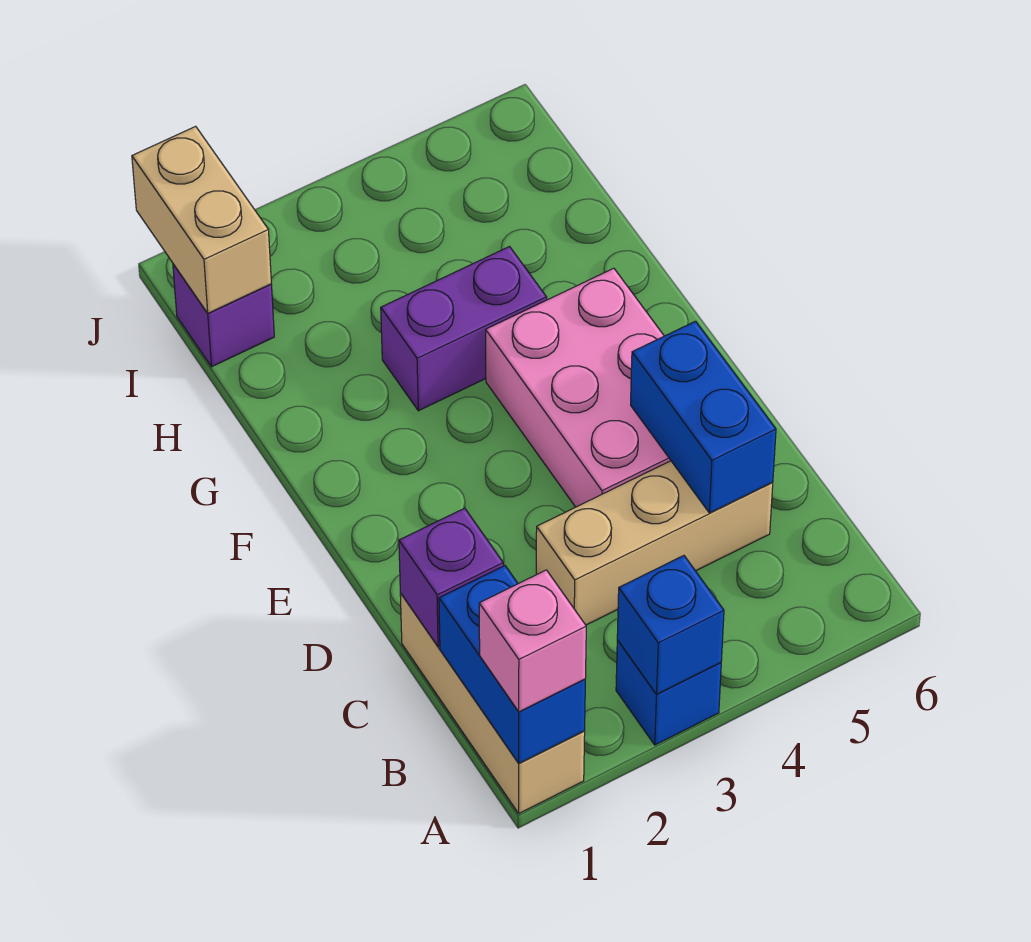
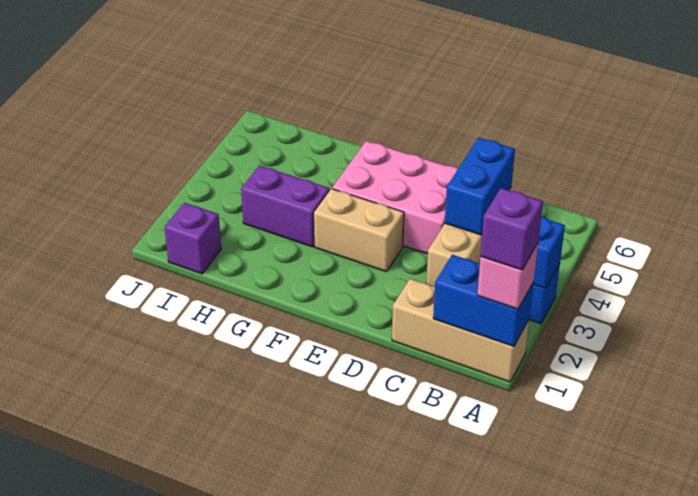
purple 1x1 brick [399,508,503,647] -> purple 1x1 brick moved to [481,188,543,270]
blue 1x2 brick [631,321,776,513] -> blue 1x2 brick turned to [445,138,515,235]
purple 1x2 brick [381,247,547,411] -> purple 1x2 brick turned to [241,165,330,247]
tan 1x2 brick [132,126,271,313] -> tan 1x2 brick moved to [314,189,404,272]

